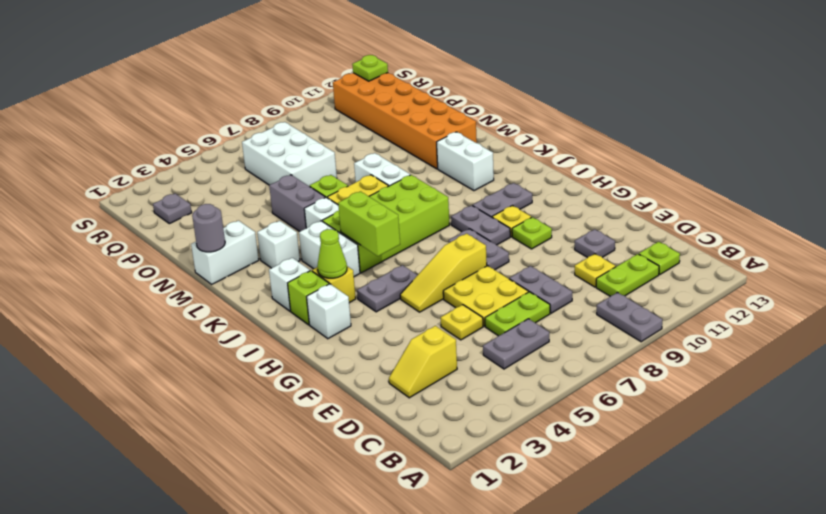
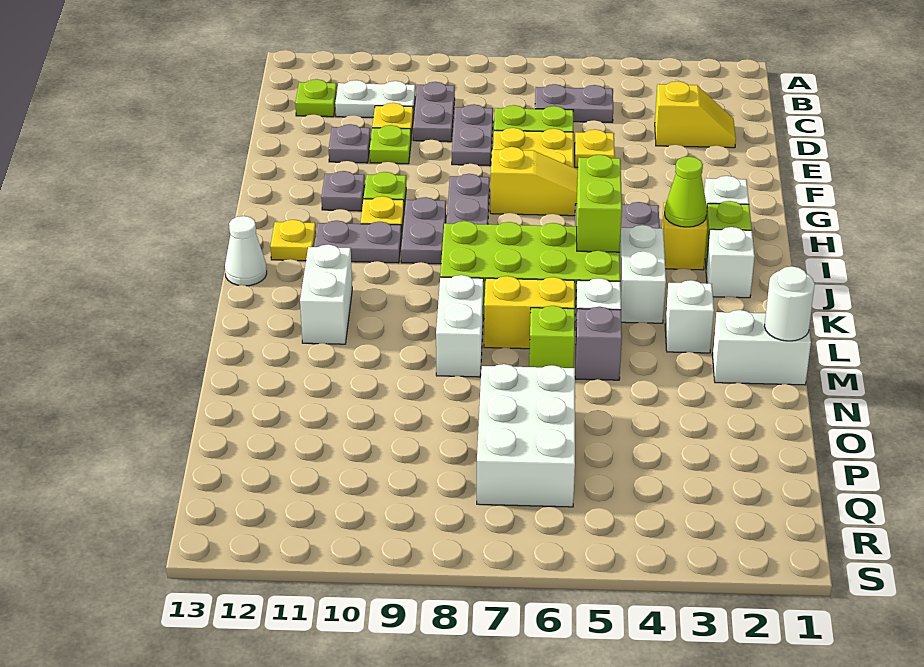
grey 1x2 plate [597,292,662,342] -> grey 1x2 plate moved to [413,82,455,142]
lime 1x2 plate [596,254,659,296] -> white 1x2 plate [335,80,415,117]
none -> yellow 1x1 plate [270,220,316,261]
none -> white 1x1 cone [225,216,267,286]
grey 1x1 round brick [192,204,225,252] -> white 1x1 round brick [764,266,815,341]
grey 1x2 brick [269,175,325,232] -> grey 1x1 brick [575,307,622,380]
orange 2x6 brick [333,73,477,169] -> none
grey 1x1 plate [153,194,192,224] -> grey 1x1 plate moved to [321,171,365,211]
lime 1x1 plate [352,55,388,81] -> lime 1x1 plate moved to [370,125,411,164]

